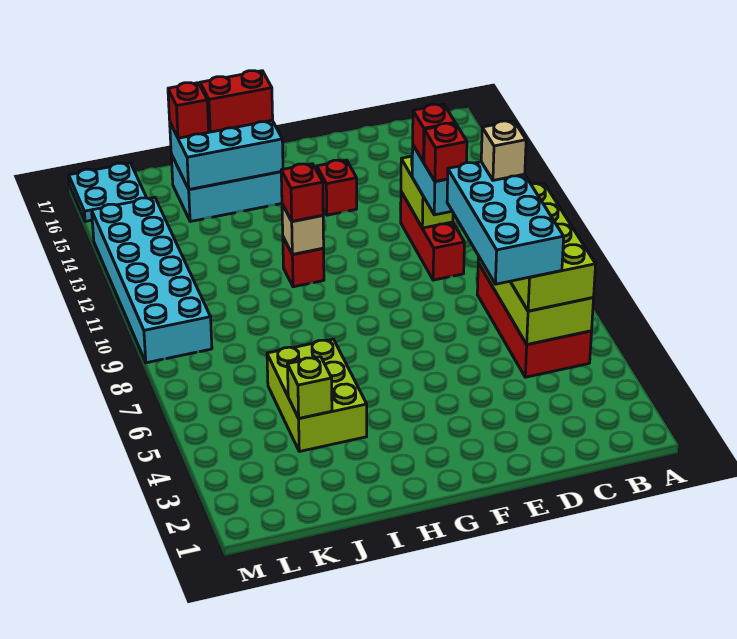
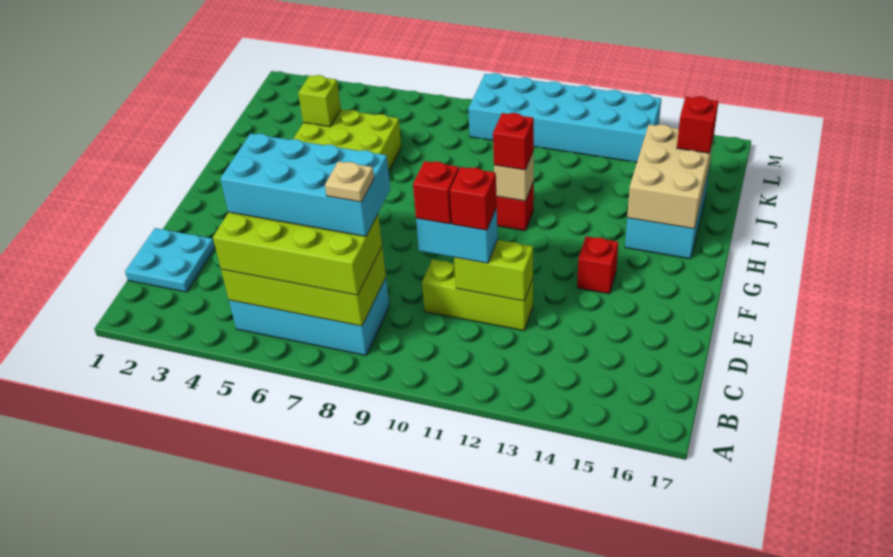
red 2x4 brick [477,263,592,377] -> cyan 2x4 brick [229,277,389,355]
tan 1x1 brick [481,121,526,180] -> tan 1x1 plate [325,161,374,202]
red 1x3 brick [400,192,464,280] -> lime 1x3 brick [422,259,533,331]
cyan 2x3 brick [170,120,283,189] -> tan 2x3 brick [627,125,714,229]
red 1x2 brick [200,71,273,132] -> none
cyan 2x2 plate [69,163,147,222] -> cyan 2x2 plate moved to [125,228,215,292]

